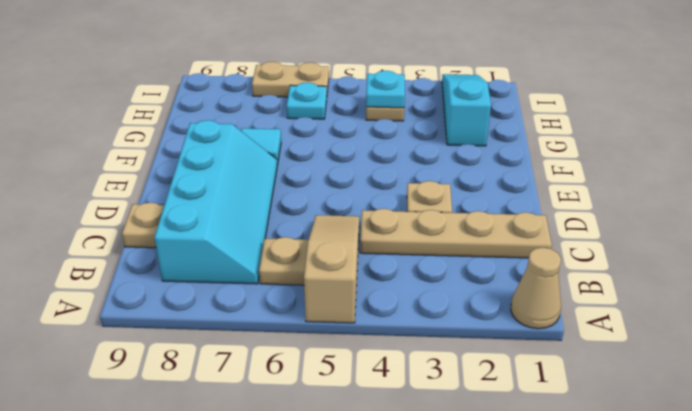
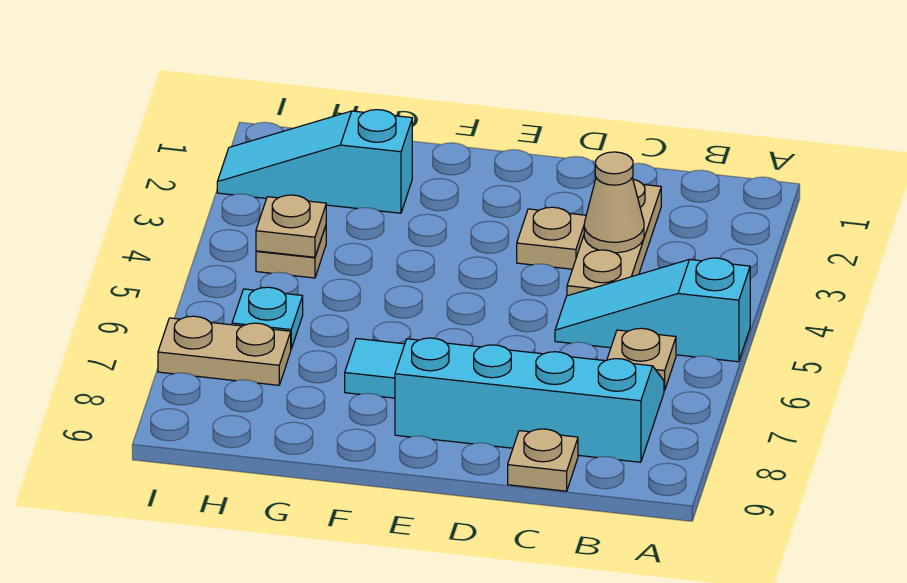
tan 1x1 cone [511,248,561,329] -> tan 1x1 cone moved to [584,152,644,253]
tan 1x3 slope [304,215,359,323] -> cyan 1x3 slope [555,258,750,362]
tan 1x4 plate [360,209,552,258] -> tan 1x3 plate [567,179,661,296]
cyan 1x1 plate [366,71,405,108] -> tan 1x1 plate [256,195,326,257]
tan 1x2 plate [252,62,329,97] -> tan 1x2 plate turned to [158,316,291,385]

